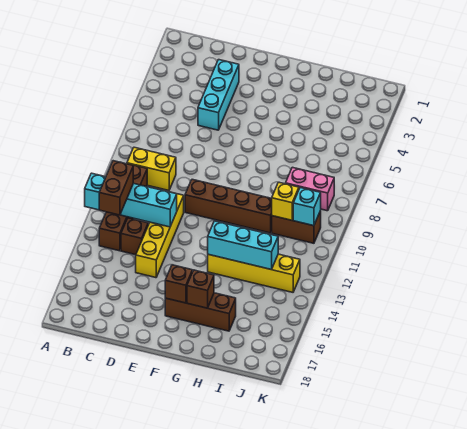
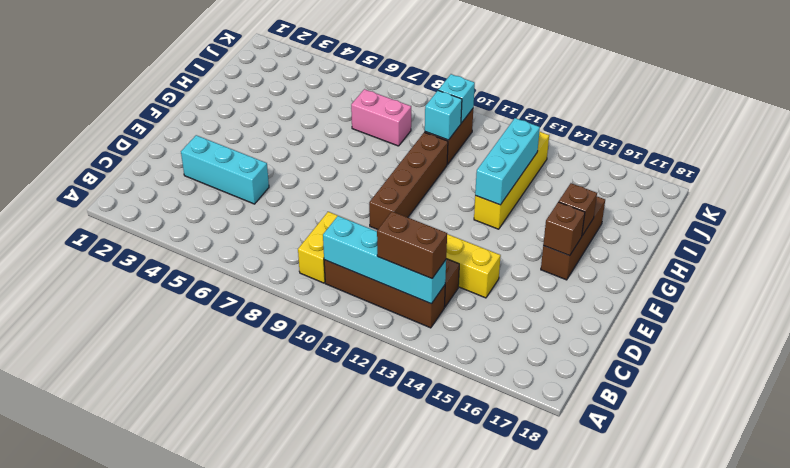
cyan 1x4 brick [85,173,177,227] -> cyan 1x4 brick turned to [323,216,446,304]
pink 1x2 brick [286,167,334,211] -> pink 1x2 brick turned to [351,89,411,146]
yellow 1x1 brick [272,182,299,220] -> cyan 1x1 brick [425,91,462,140]

